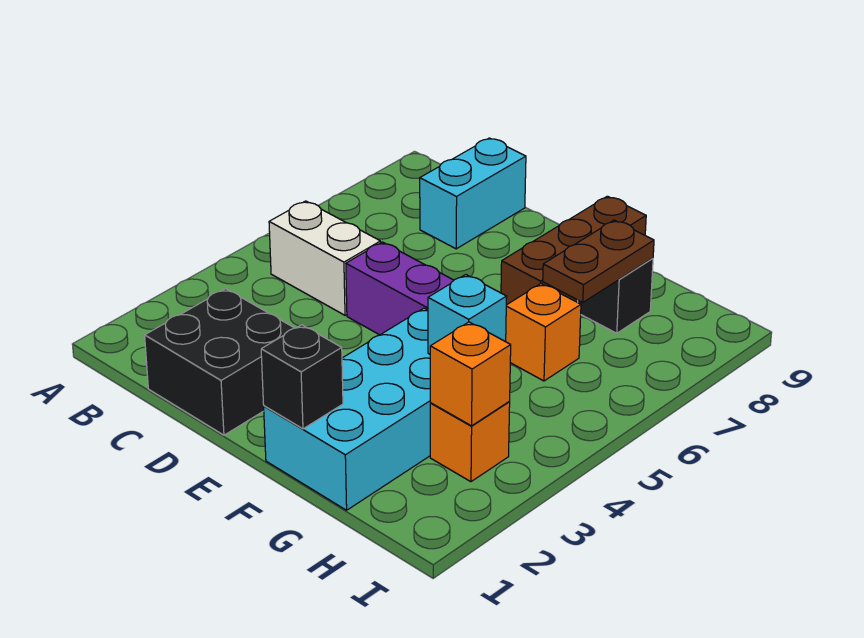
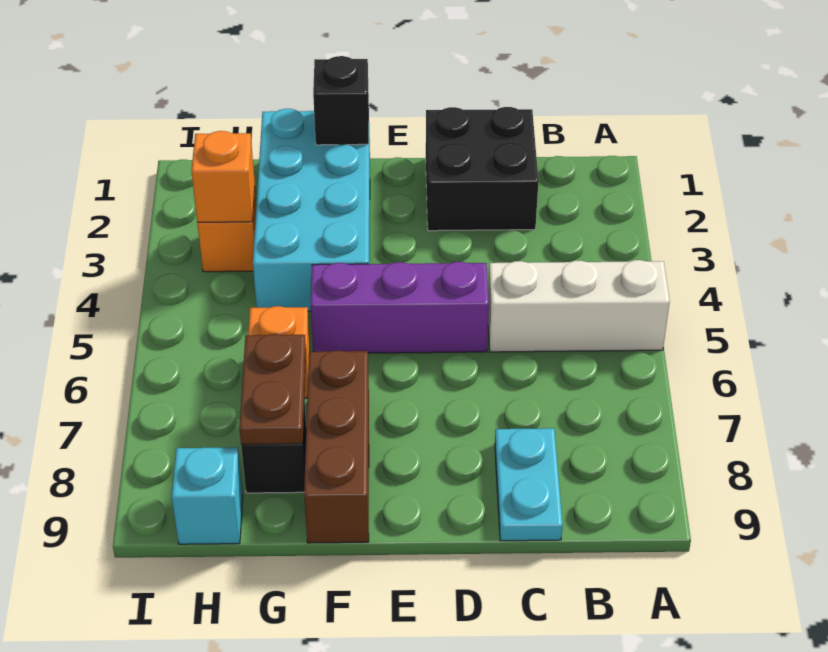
white 1x2 brick [269,201,381,315] -> white 1x3 brick [488,260,670,352]
cyan 1x2 brick [420,138,526,249] -> cyan 1x2 plate [495,428,563,541]
cyan 1x1 brick [428,275,507,354] -> cyan 1x1 brick moved to [172,447,243,544]

